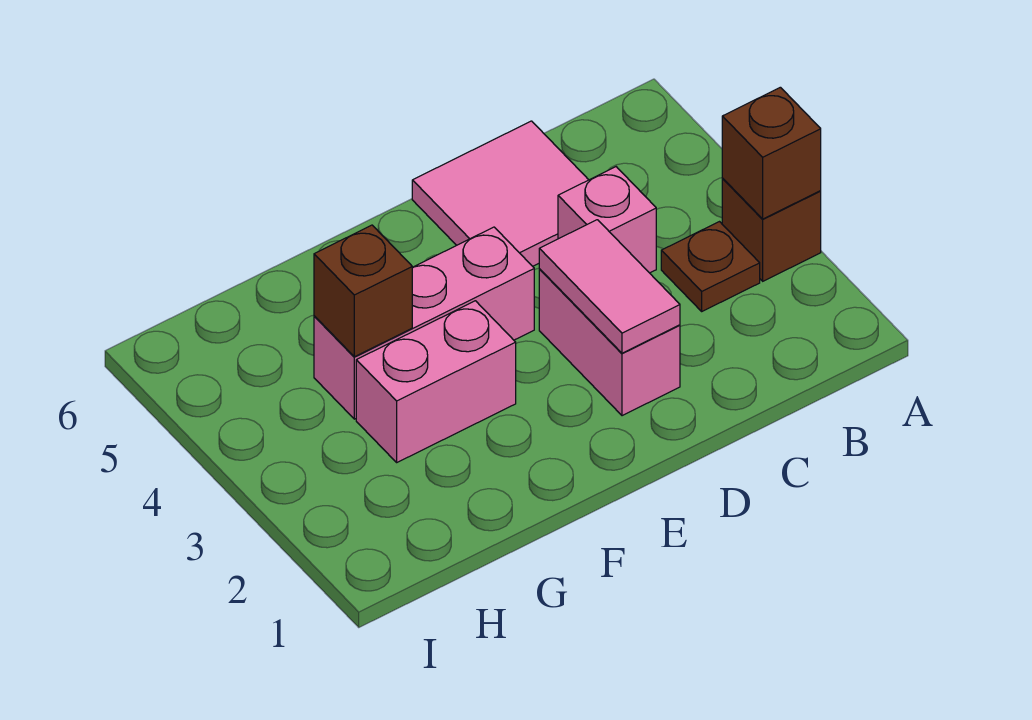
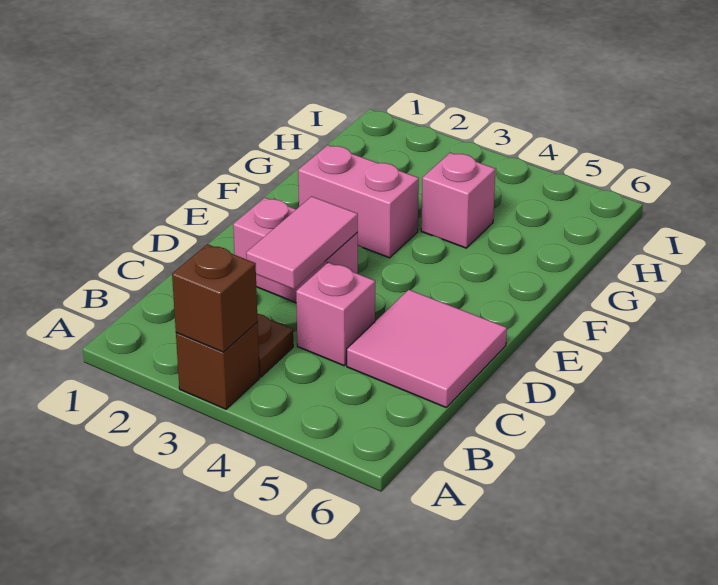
pink 1x2 tile [539,220,680,353] -> pink 1x2 tile turned to [246,196,358,289]
pink 1x3 brick [314,227,534,419] -> pink 1x1 brick [421,153,495,248]
pink 1x2 brick [356,301,516,462] -> pink 1x2 brick turned to [298,145,419,258]
brown 1x1 brick [314,225,412,357] -> none

